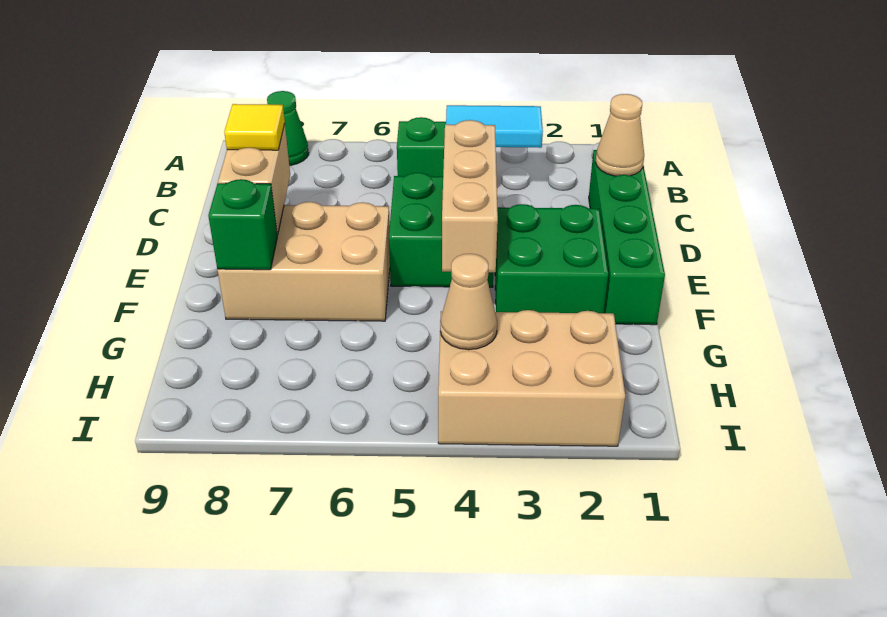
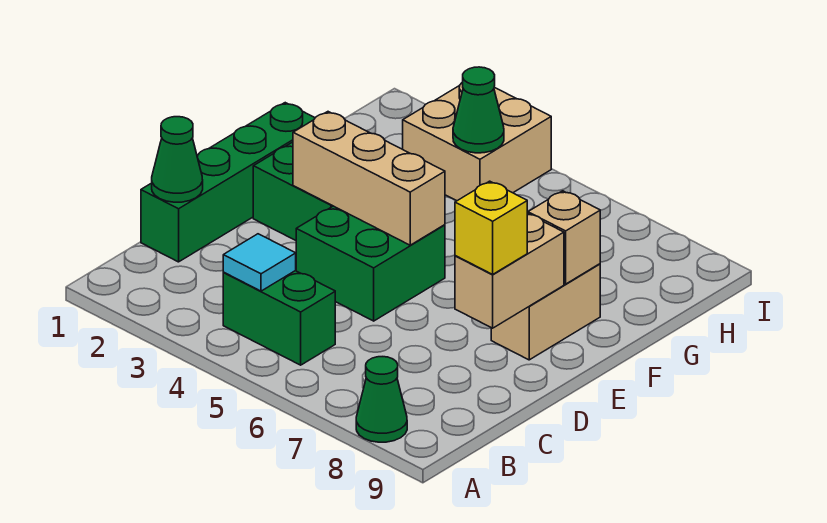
cyan 1x2 tile [446,105,543,148] -> cyan 1x1 tile [223,234,296,291]
tan 1x1 cone [595,94,644,176] -> green 1x1 cone [152,117,203,202]
tan 1x3 brick [442,120,498,272] -> tan 1x3 brick turned to [293,112,445,245]
yellow 1x1 tile [224,104,285,150] -> yellow 1x1 brick [455,181,527,274]
tan 2x3 brick [218,202,390,321] -> tan 1x2 brick [491,264,600,360]
green 1x1 brick [208,179,277,270] -> tan 1x1 brick [528,191,600,284]
tan 2x3 brick [438,310,625,446] -> tan 2x2 brick [403,82,551,201]
tan 1x1 cone [440,254,497,350] -> green 1x1 cone [453,67,504,153]

